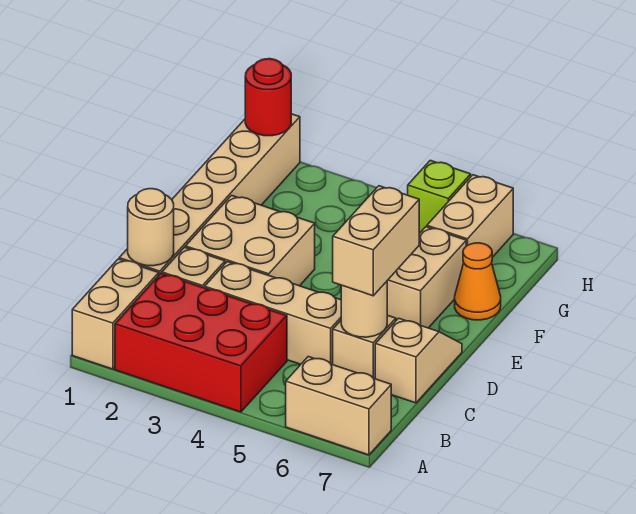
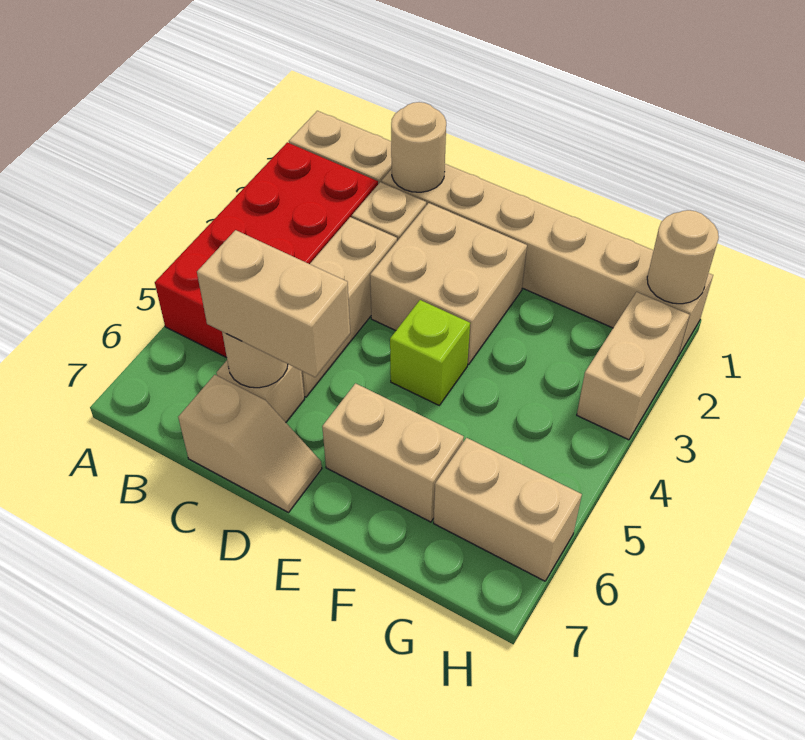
red 2x3 brick [115,273,287,412] -> red 2x4 brick [155,142,378,358]
tan 1x2 brick [286,357,391,455] -> tan 1x2 brick moved to [577,292,689,440]
orange 1x1 cone [455,243,501,320] -> none
red 1x1 round brick [245,59,291,136] -> tan 1x1 round brick [647,210,719,304]
lime 1x1 brick [408,160,471,233] -> lime 1x1 brick moved to [390,300,470,405]

